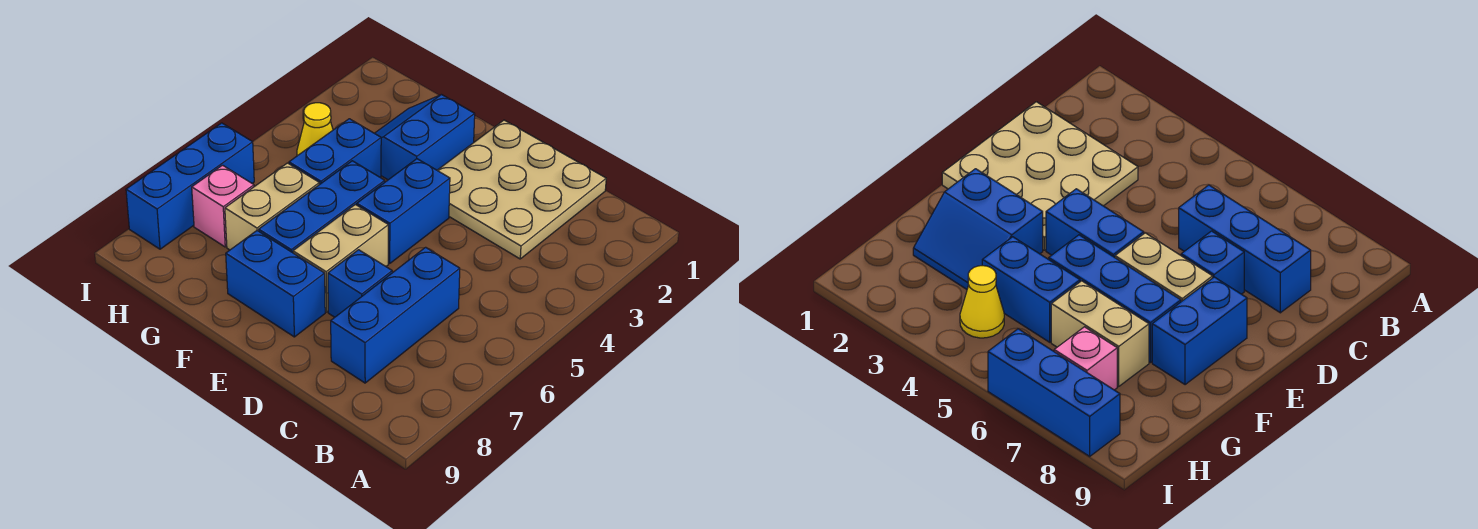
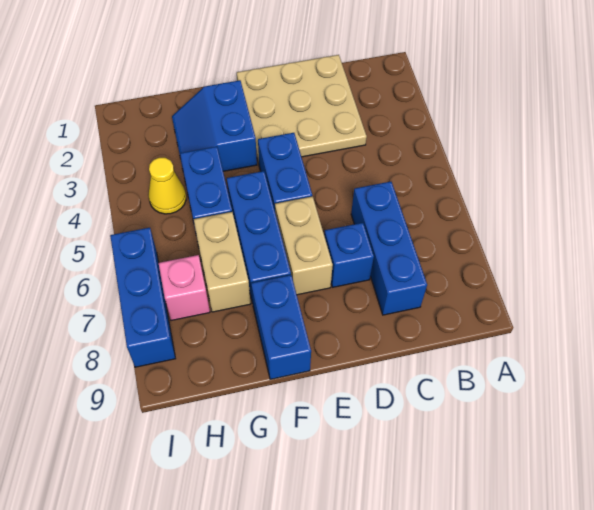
blue 1x2 brick [226,231,325,337] -> blue 1x2 brick turned to [251,275,311,379]

